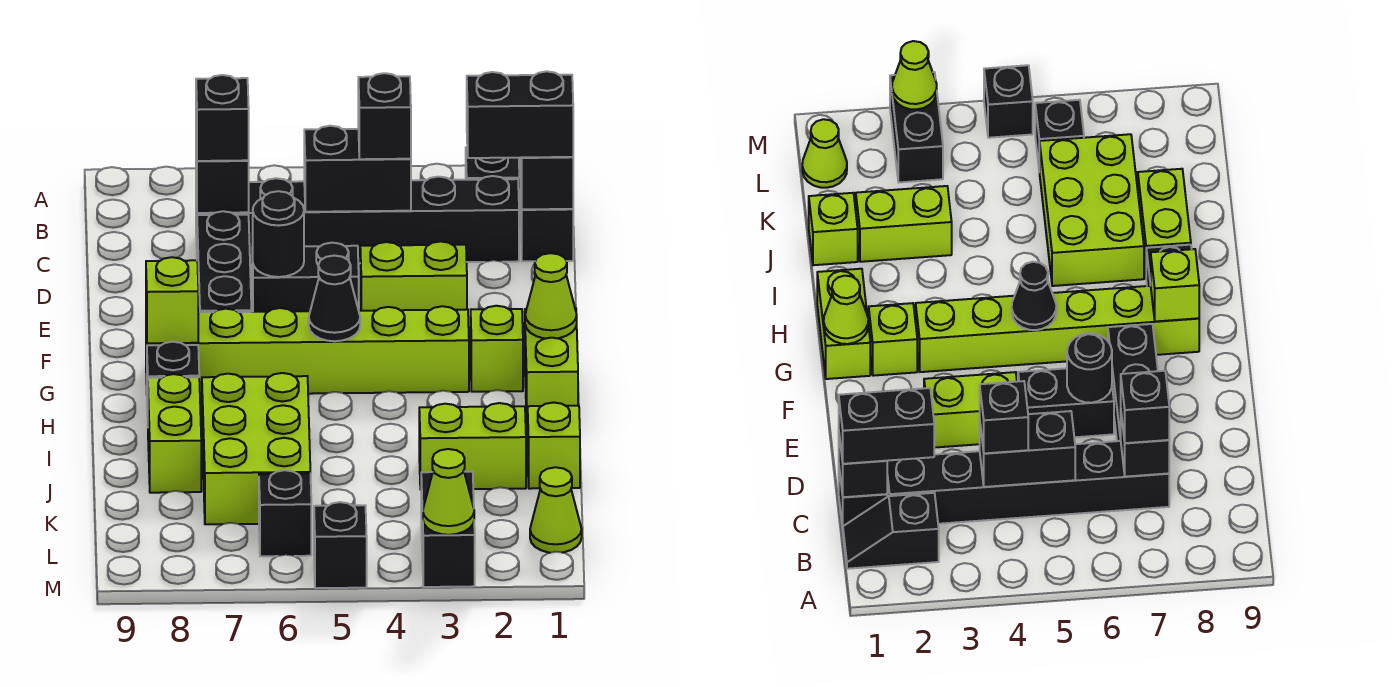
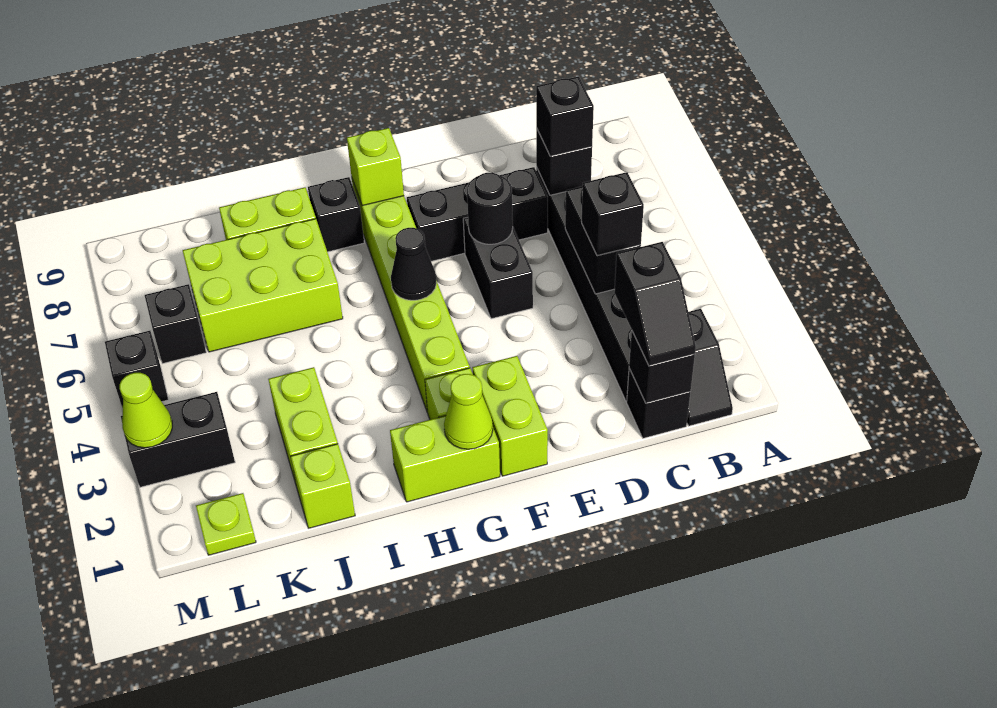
black 1x2 brick [467,71,573,158] -> black 1x2 slope [614,242,696,366]
lime 1x2 brick [360,241,467,311] -> lime 1x2 brick moved to [472,356,548,476]
lime 1x1 cone [530,467,582,553] -> lime 1x1 plate [196,493,256,555]

